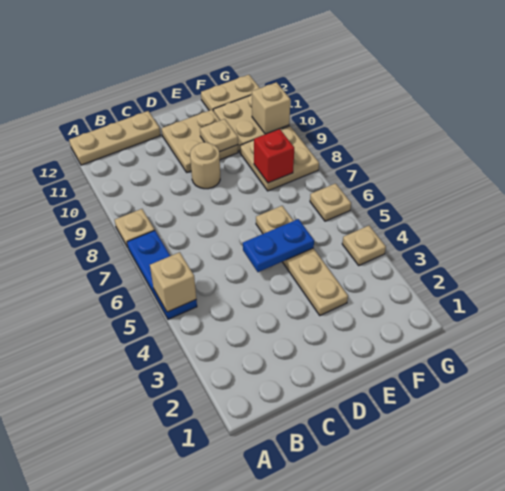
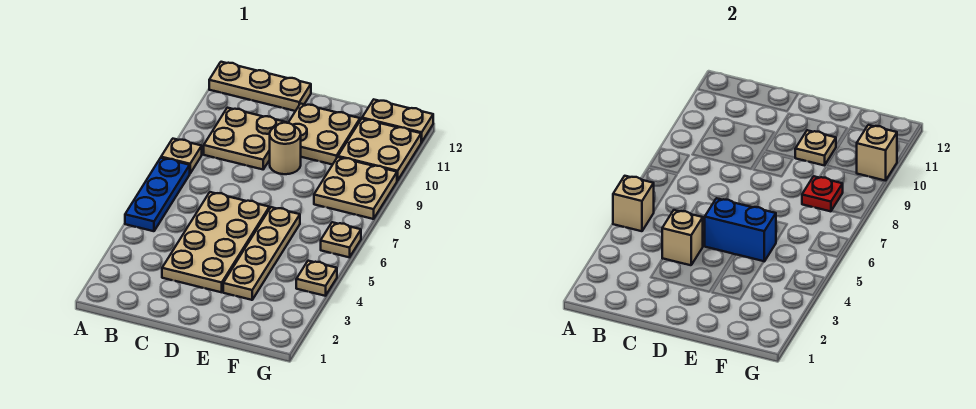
none -> tan 2x2 plate [204,108,287,169]
none -> tan 2x4 plate [162,192,269,292]
none -> tan 1x1 brick [662,210,703,265]
blue 1x2 plate [243,219,314,272] -> blue 1x2 brick [705,198,776,261]
red 1x1 brick [254,129,294,183] -> red 1x1 plate [802,176,843,211]

